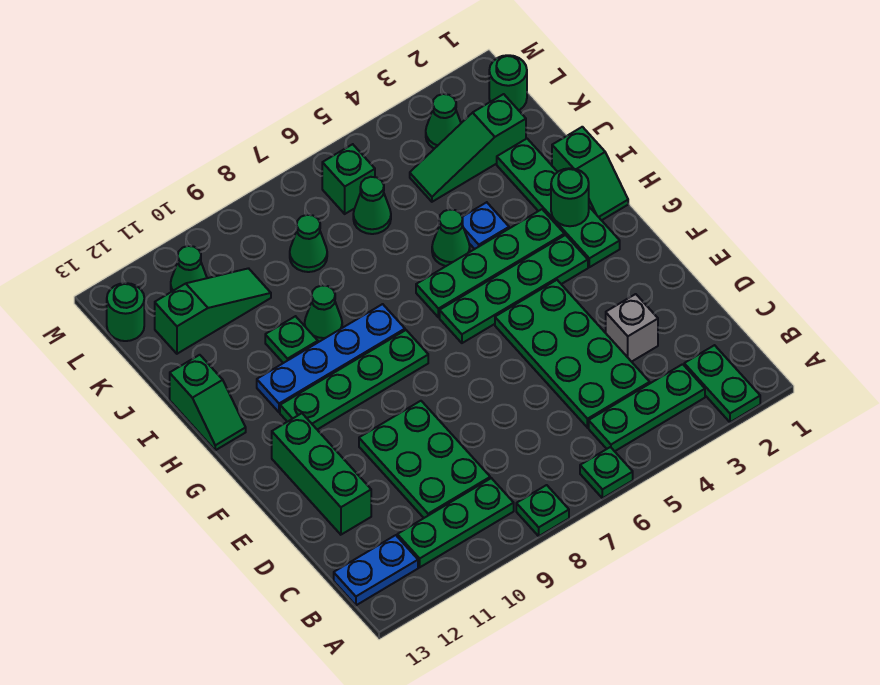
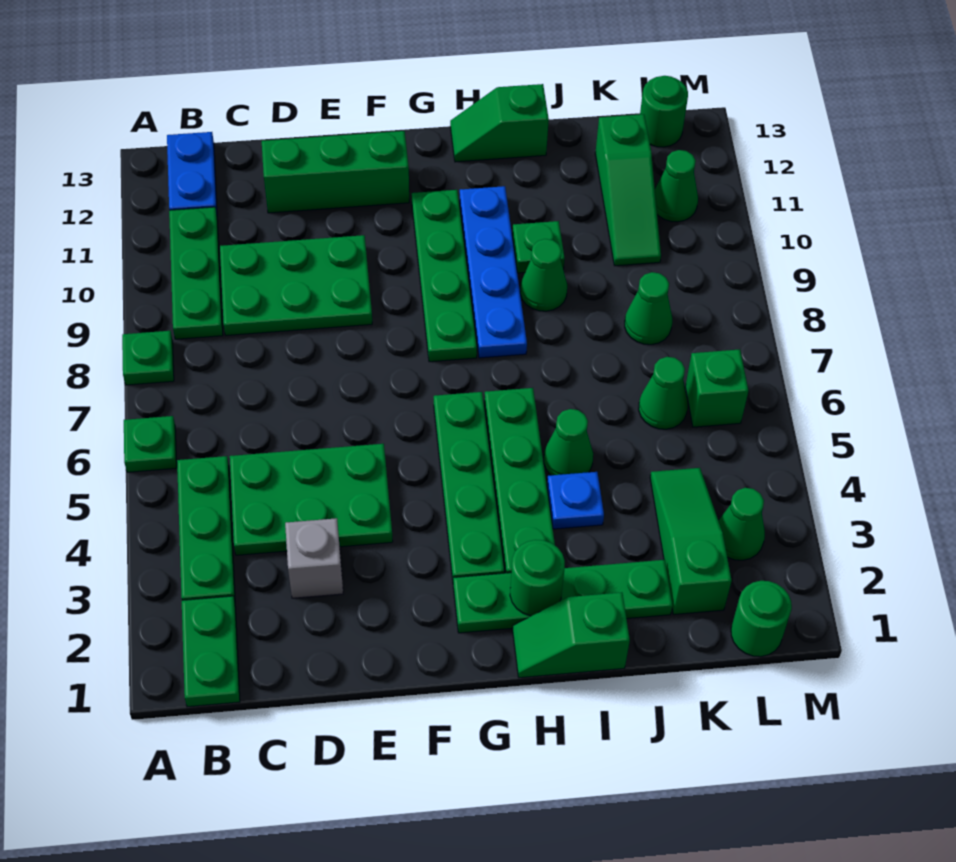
green 1x2 plate [684,345,760,422] -> green 1x2 plate turned to [182,596,240,707]
green 2x4 plate [495,280,650,428] -> green 2x3 plate [230,444,393,555]

